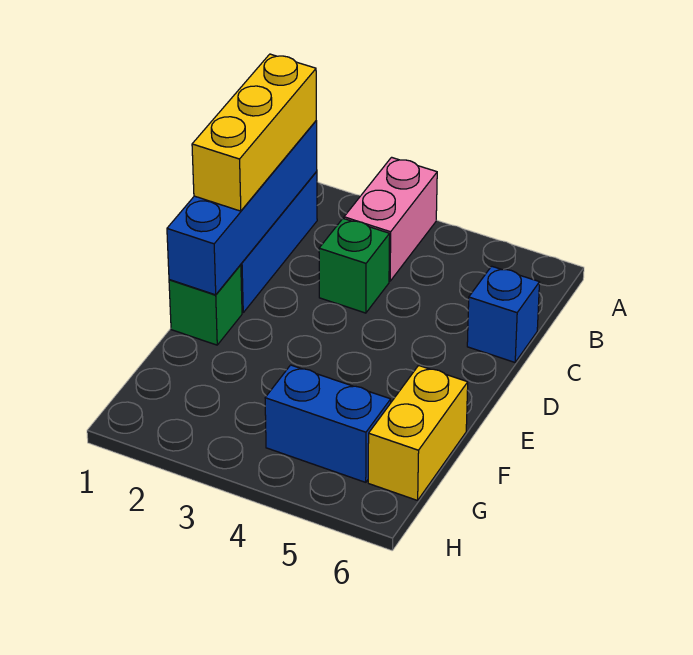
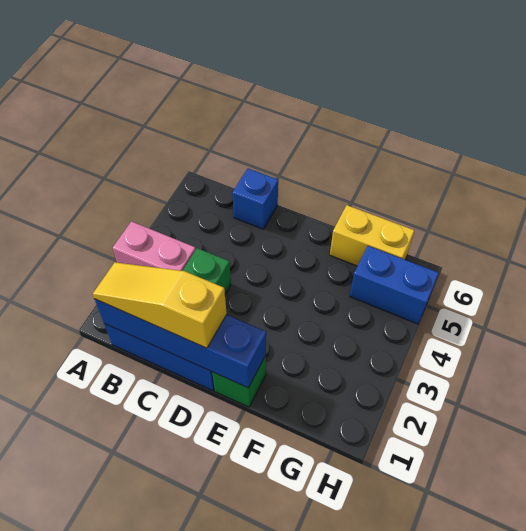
yellow 1x3 brick [192,54,316,211] -> yellow 1x3 slope [93,262,227,348]
blue 1x2 brick [265,365,391,482] -> blue 1x2 brick turned to [350,246,439,324]

